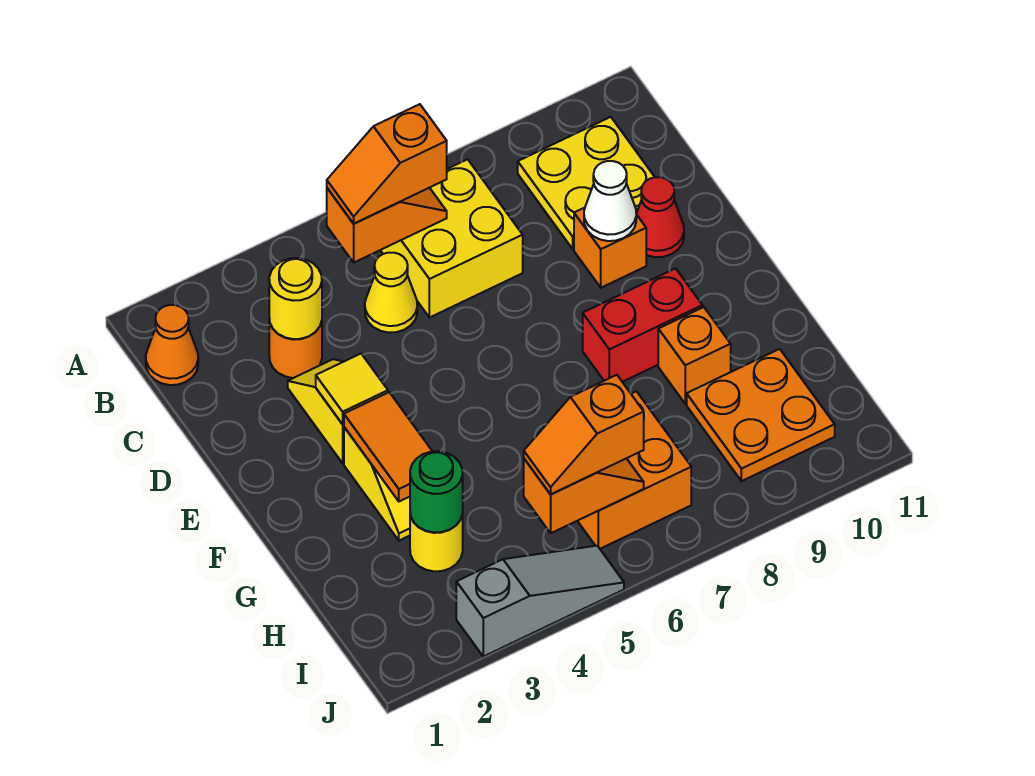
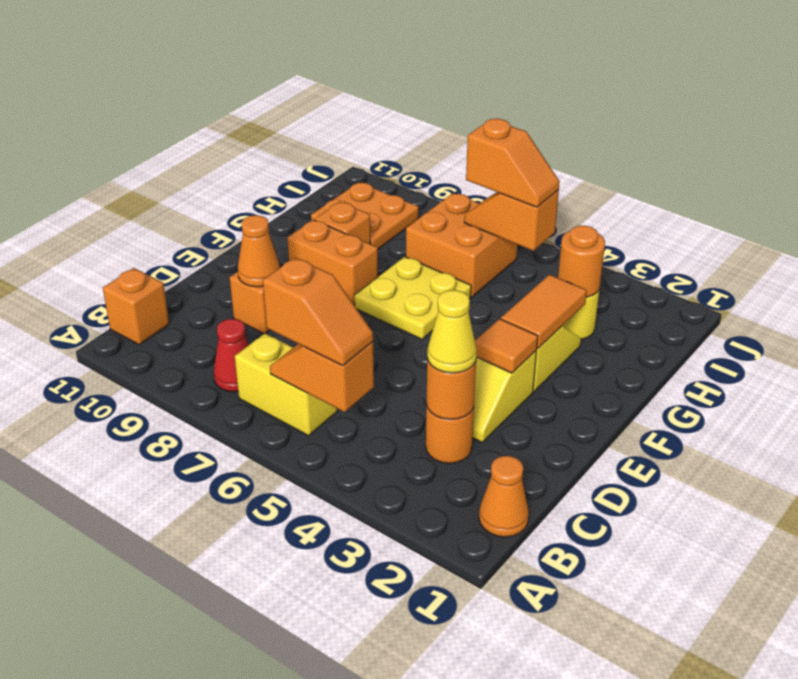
yellow 2x2 brick [381,159,523,318] -> yellow 1x2 brick [235,333,337,436]
yellow 2x2 plate [518,117,654,249] -> yellow 2x2 plate moved to [355,257,471,339]
none -> orange 1x1 brick [103,268,169,345]
yellow 1x1 round brick [269,258,322,339] -> orange 1x1 round brick [427,358,476,420]
yellow 1x1 cone [365,253,417,333] -> yellow 1x1 cone moved to [427,290,477,373]
white 1x1 cone [584,161,636,241] -> orange 1x1 cone [238,215,280,287]
red 1x1 cone [636,177,684,257] -> red 1x1 cone moved to [214,319,249,392]
yellow 1x1 tile [316,354,388,424] -> orange 1x1 tile [475,319,538,373]
red 1x2 brick [583,268,703,382] -> orange 1x2 brick [288,220,378,306]
green 1x1 round brick [410,451,463,532] -> orange 1x1 round brick [558,225,605,297]
grey 1x3 slope [456,546,624,657] -> none

